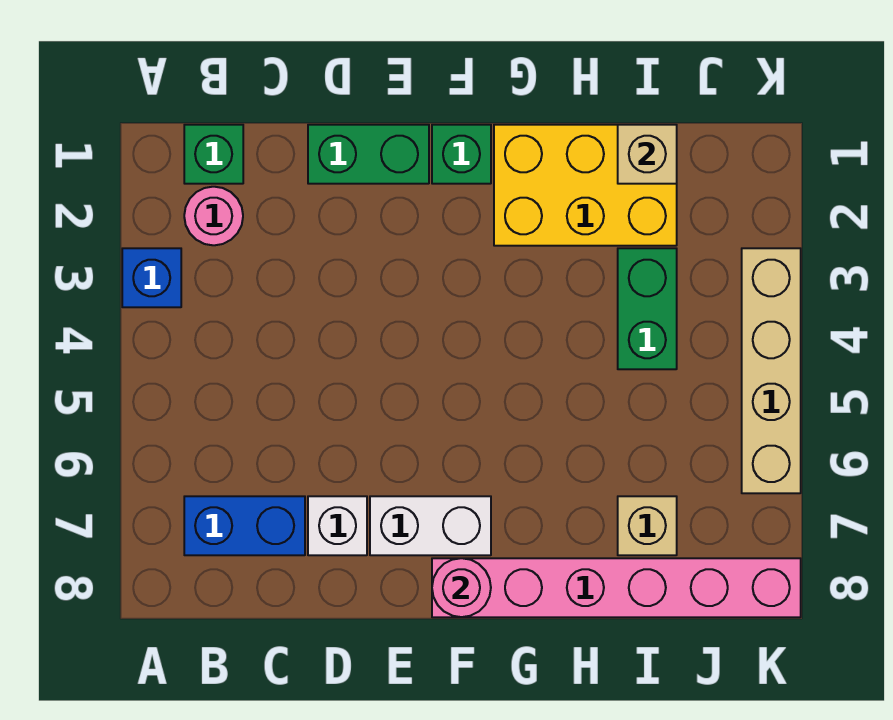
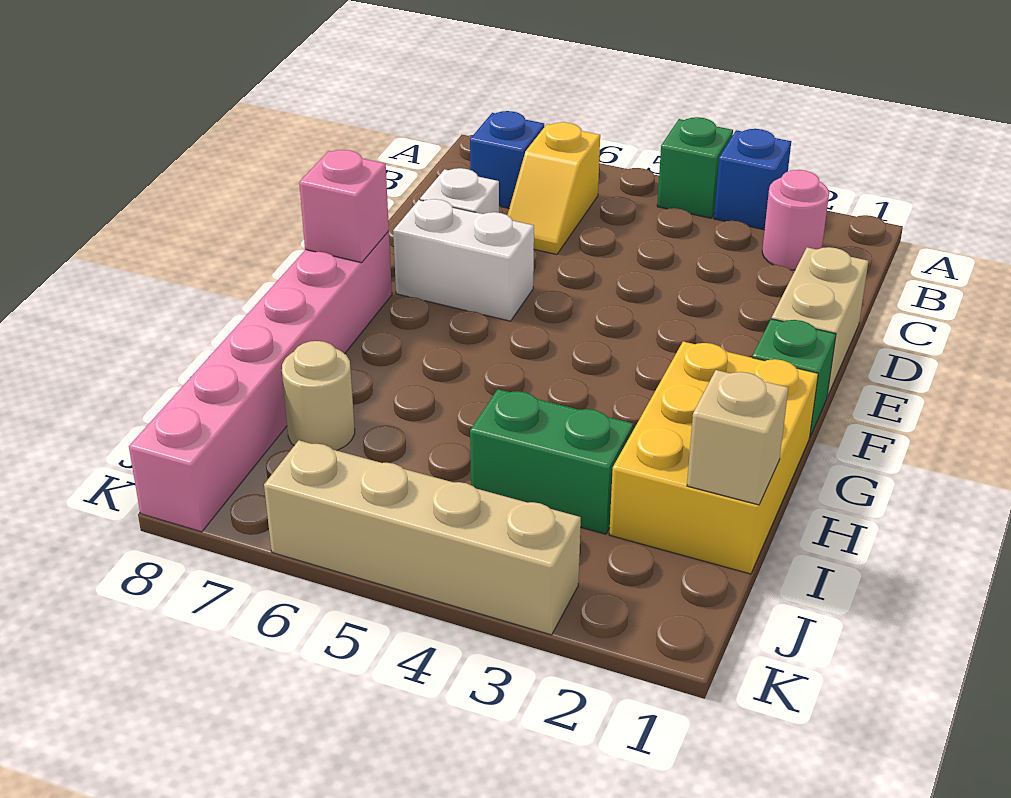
green 1x1 brick [184,125,243,184] -> green 1x1 brick moved to [657,117,733,218]
none -> yellow 1x2 slope [508,122,600,255]
blue 1x2 brick [184,496,305,555] -> blue 1x1 brick [470,111,544,208]
green 1x2 brick [308,125,429,184] -> tan 1x2 brick [772,247,868,397]
white 1x2 brick [370,496,491,555] -> white 1x2 brick turned to [393,199,534,321]
pink 1x1 round brick [432,558,491,617] -> pink 1x1 brick [299,150,389,263]
tan 1x1 brick [618,496,677,555] -> tan 1x1 round brick [282,341,355,451]

